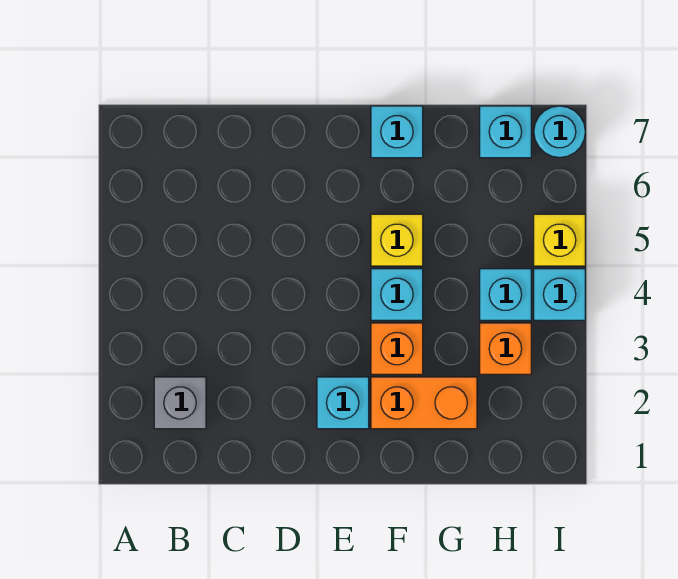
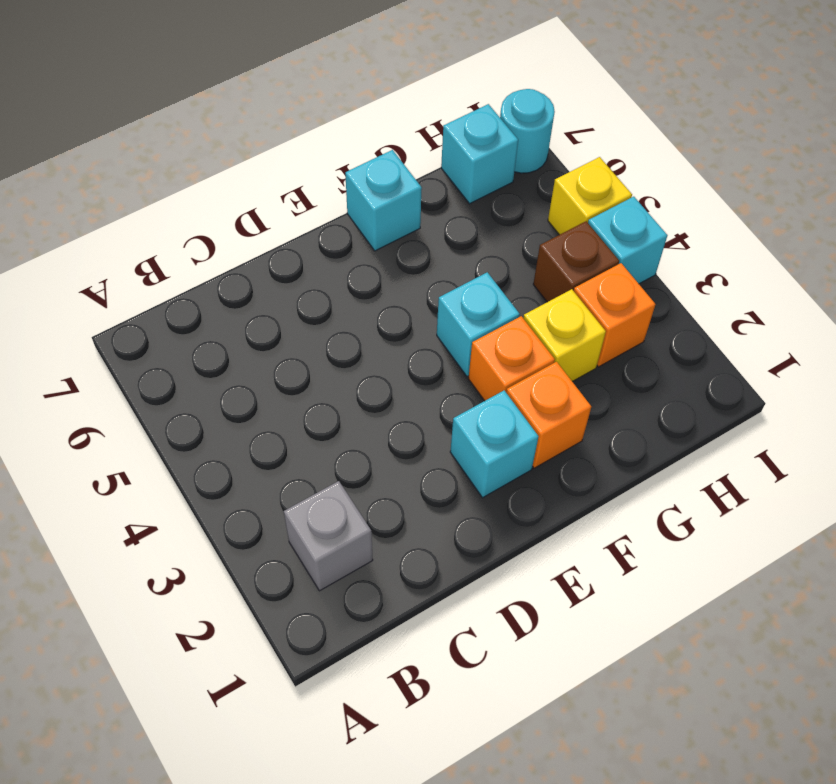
orange 1x2 brick [371,377,477,429] -> orange 1x1 brick [506,362,591,468]
yellow 1x1 brick [371,214,423,266] -> yellow 1x1 brick moved to [523,289,606,381]
cyan 1x1 brick [480,269,531,320] -> brown 1x1 brick [533,221,619,302]

